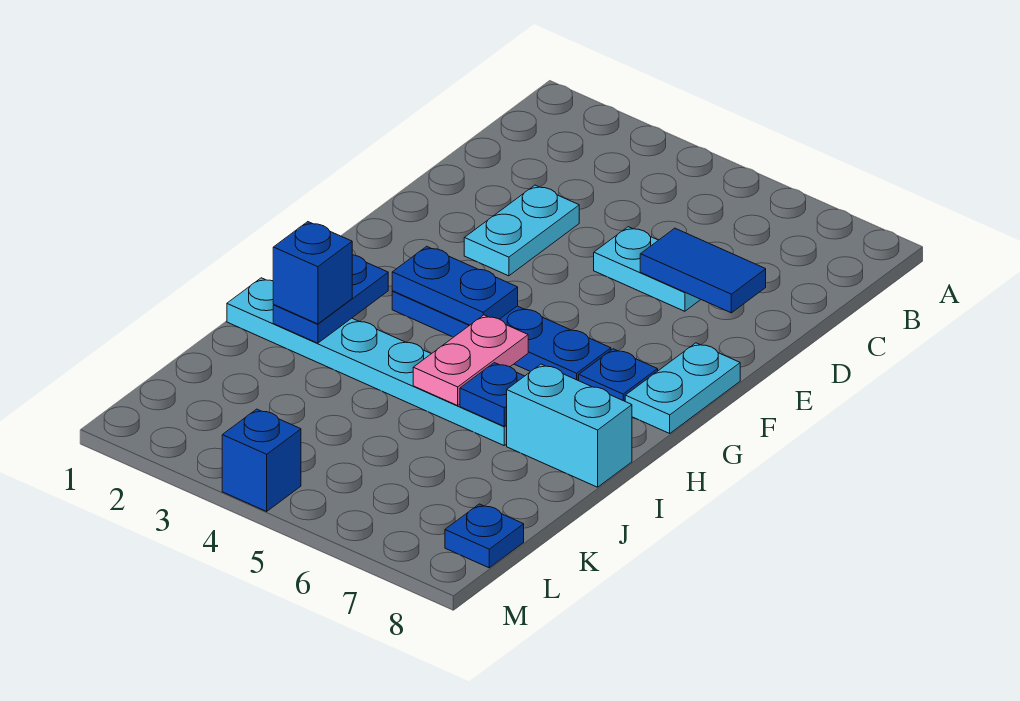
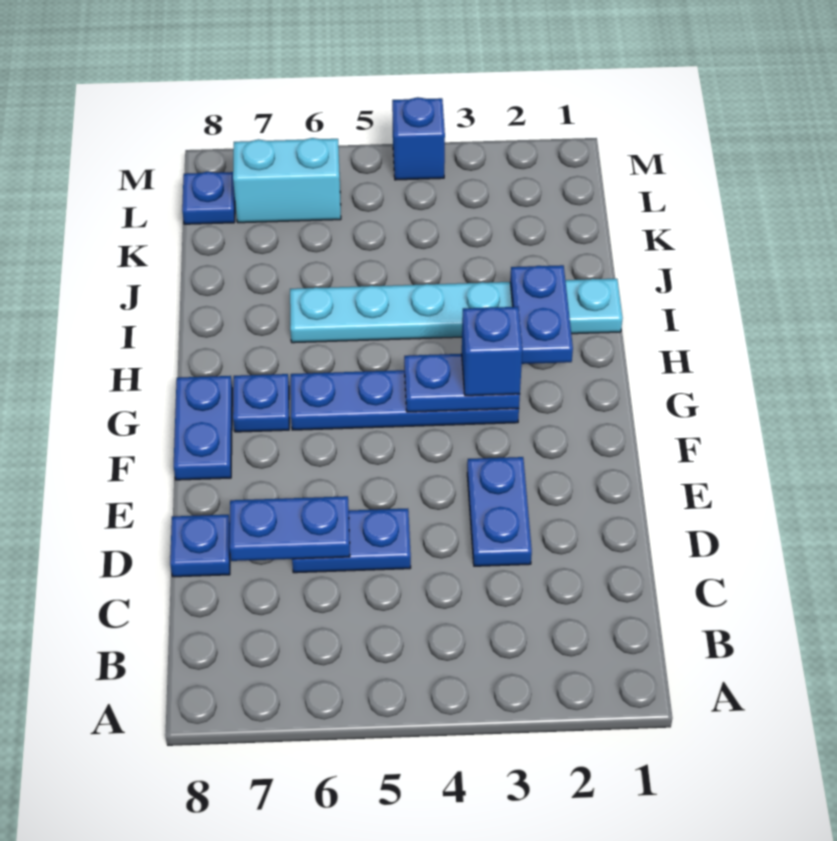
cyan 1x2 plate [464,185,579,276] -> blue 1x2 plate [467,457,532,566]
cyan 1x2 plate [594,227,701,311] -> blue 1x2 plate [292,509,411,573]
blue 1x2 tile [640,228,766,313] -> blue 1x2 plate [230,496,350,561]
cyan 1x2 plate [625,343,740,433] -> blue 1x2 plate [174,376,232,480]
pink 1x2 plate [413,315,528,406] -> none
blue 1x1 brick [273,222,352,324] -> blue 1x1 brick moved to [462,307,522,396]
blue 1x1 plate [460,363,524,426] -> blue 1x1 plate moved to [170,515,230,577]
cyan 1x2 brick [507,364,632,487] -> cyan 1x2 brick moved to [233,138,341,223]

